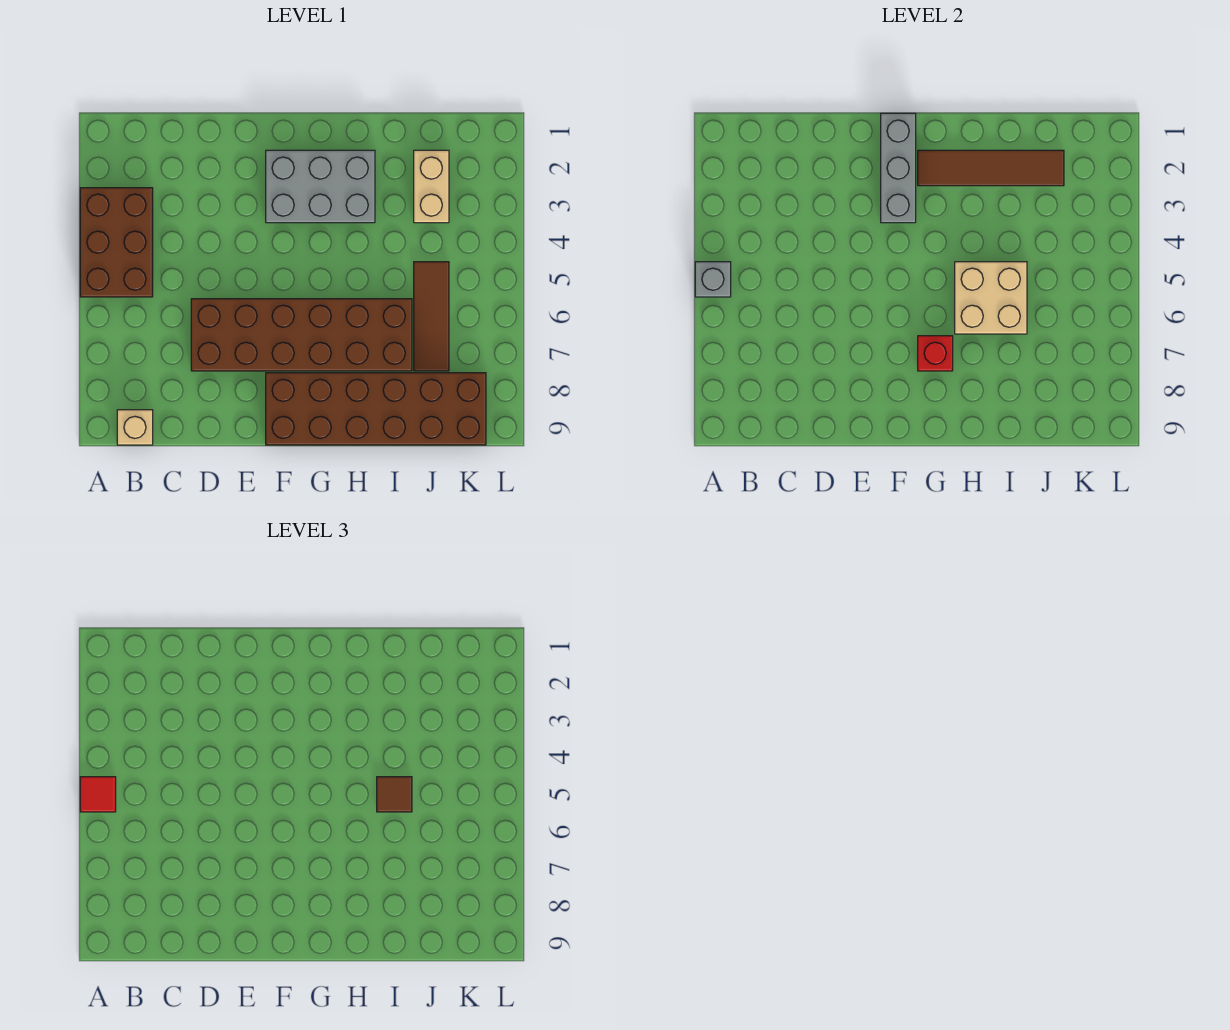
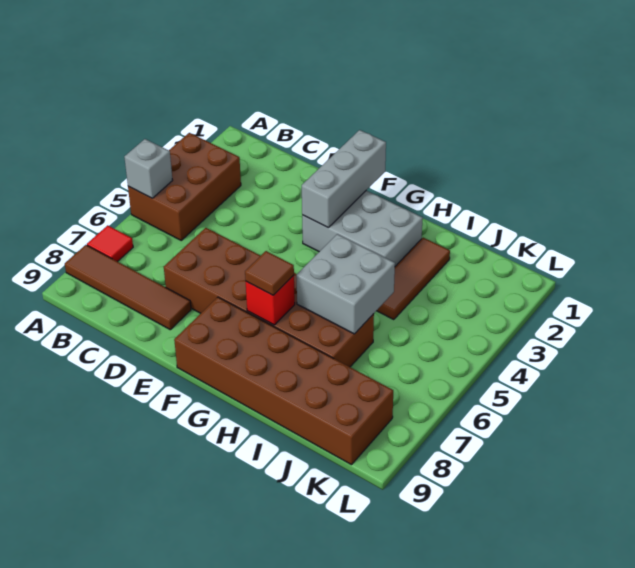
red 1x1 tile [80,777,116,812] -> red 1x1 tile moved to [87,225,133,262]
tan 1x1 brick [117,410,153,445] -> none
brown 1x4 tile [918,150,1064,186] -> brown 1x4 tile moved to [65,245,191,330]
tan 2x2 brick [955,262,1027,334] -> grey 2x2 brick [296,234,395,334]
brown 1x1 tile [377,777,412,812] -> brown 1x1 tile moved to [245,251,294,295]
tan 1x2 brick [414,150,449,223] -> none
brown 1x3 tile [414,262,449,371] -> brown 1x3 tile moved to [377,238,450,320]

